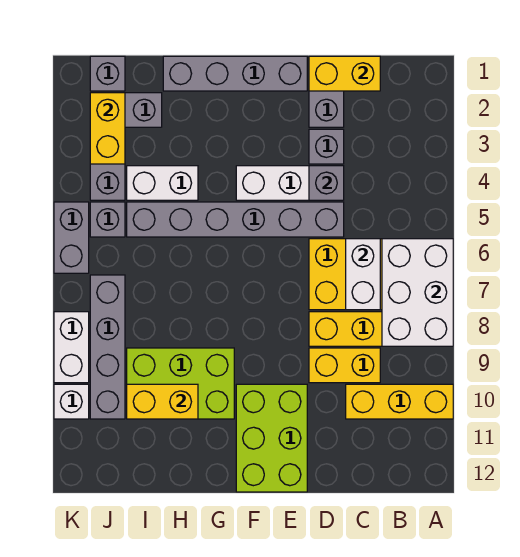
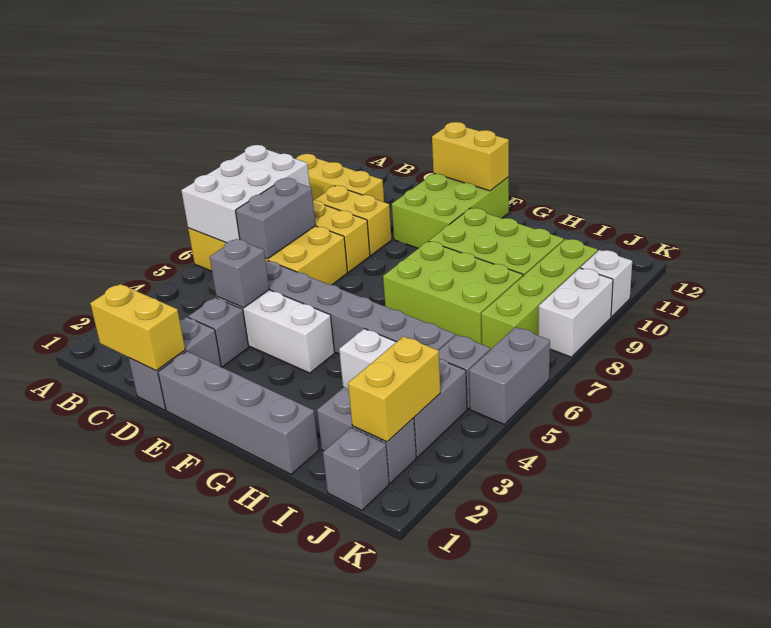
white 1x2 brick [346,239,380,310] -> grey 1x2 brick [235,178,316,259]
none -> lime 2x3 brick [383,241,523,344]
yellow 1x2 brick [127,384,198,419] -> yellow 1x2 brick moved to [432,122,509,191]
grey 1x4 brick [90,275,125,419] -> lime 1x4 brick [481,239,598,350]

